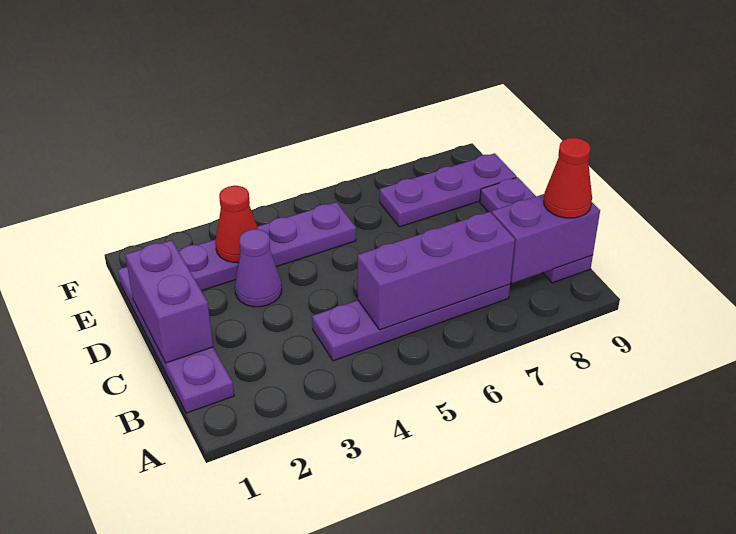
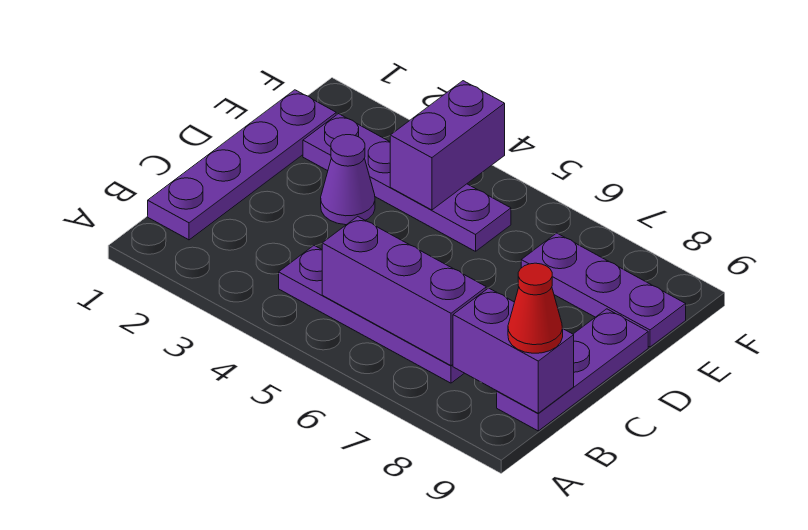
purple 1x2 brick [125,240,213,363] -> purple 1x2 brick moved to [390,81,505,210]
red 1x1 cone [215,186,258,263] -> none

